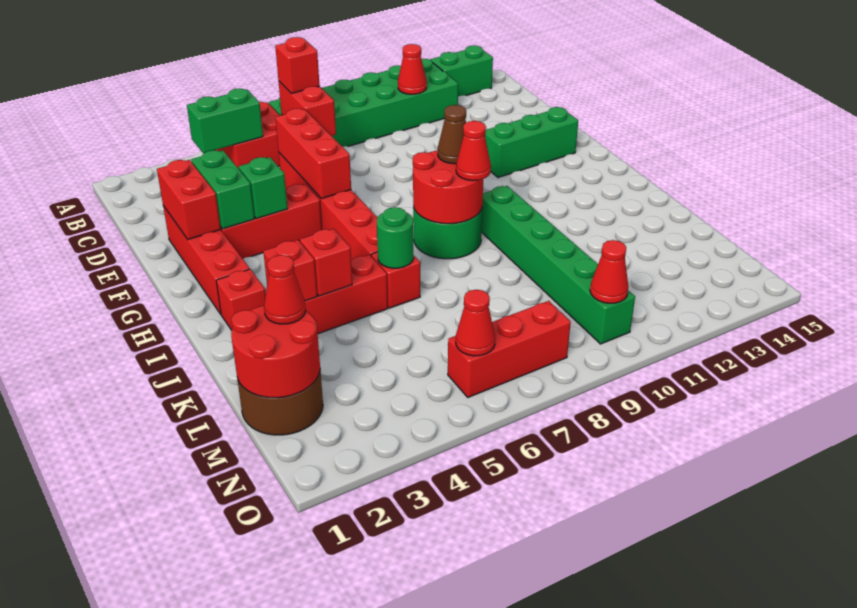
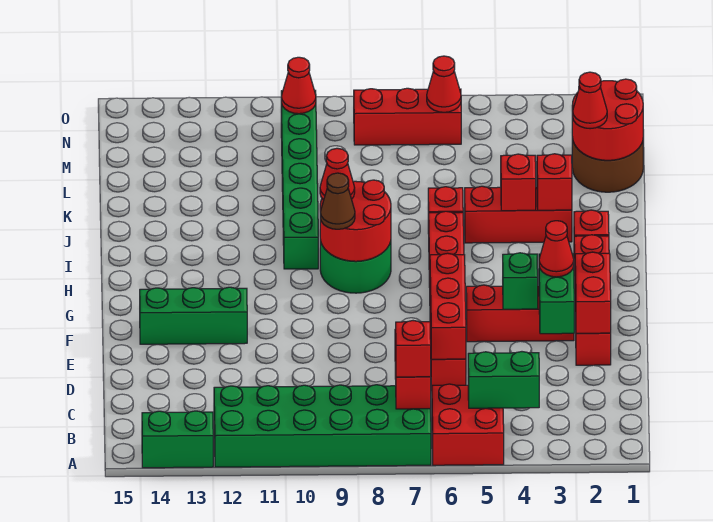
red 1x1 cone [398,44,427,94] -> red 1x1 cone moved to [539,221,574,277]
green 1x1 round brick [377,207,414,268] -> none

